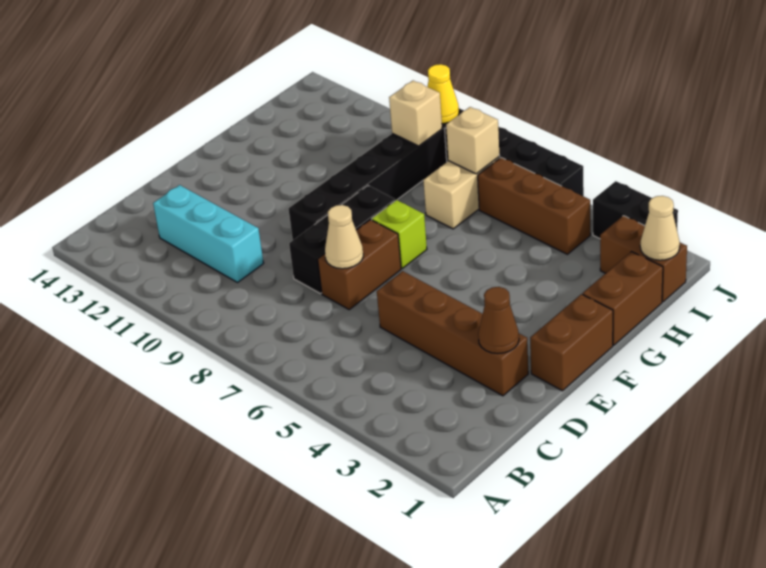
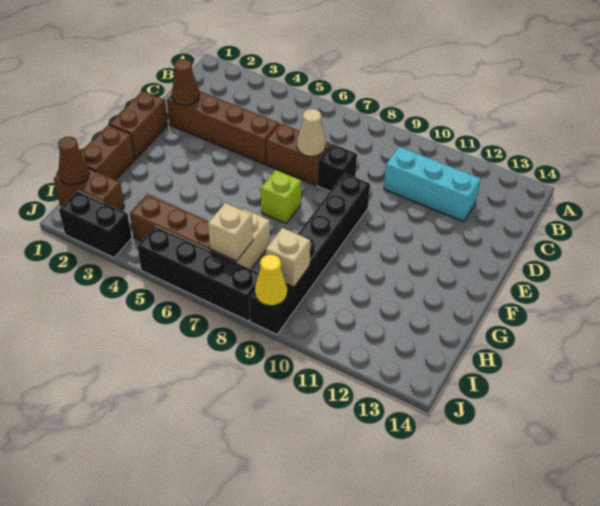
brown 1x2 brick [318,220,401,310] -> brown 1x2 brick turned to [266,123,331,185]
black 1x3 brick [289,186,395,294] -> black 1x1 brick [317,144,357,191]
tan 1x1 cone [640,196,680,260] -> brown 1x1 cone [58,137,89,185]

